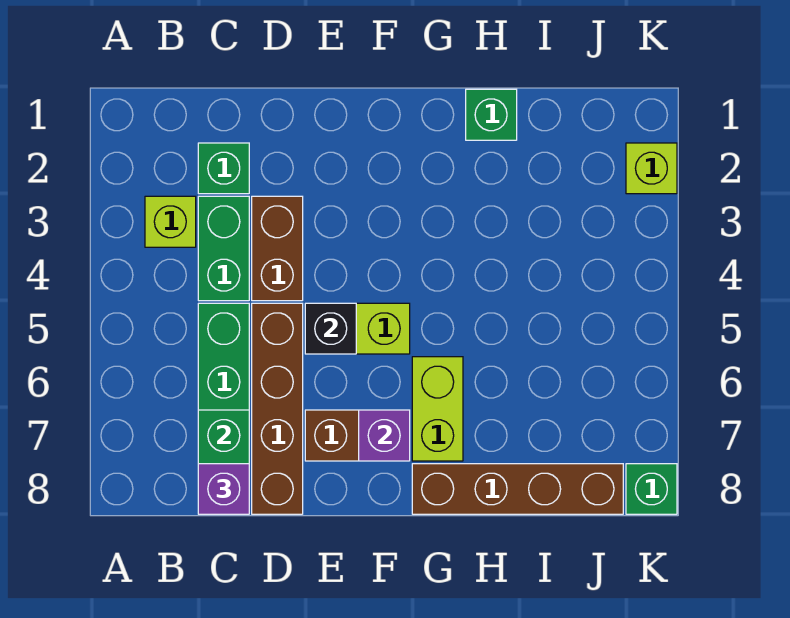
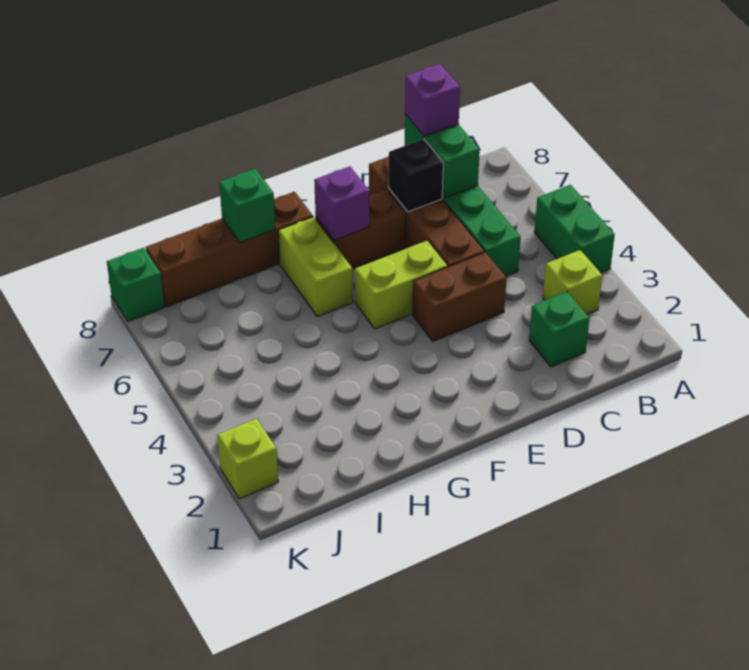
green 1x2 brick [198,196,249,301] -> green 1x2 brick moved to [534,185,615,273]
brown 1x2 brick [252,196,303,301] -> brown 1x2 brick turned to [413,252,507,341]
black 1x1 brick [305,303,356,354] -> black 1x1 brick moved to [389,139,443,212]
green 1x1 brick [466,89,517,140] -> green 1x1 brick moved to [219,169,275,242]

